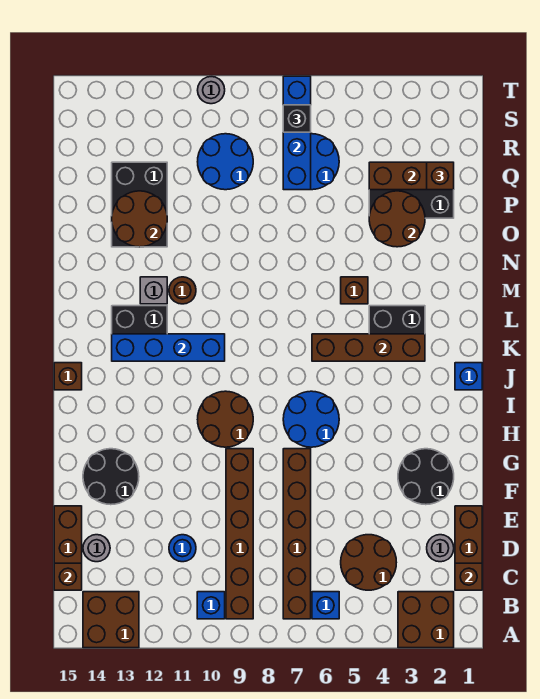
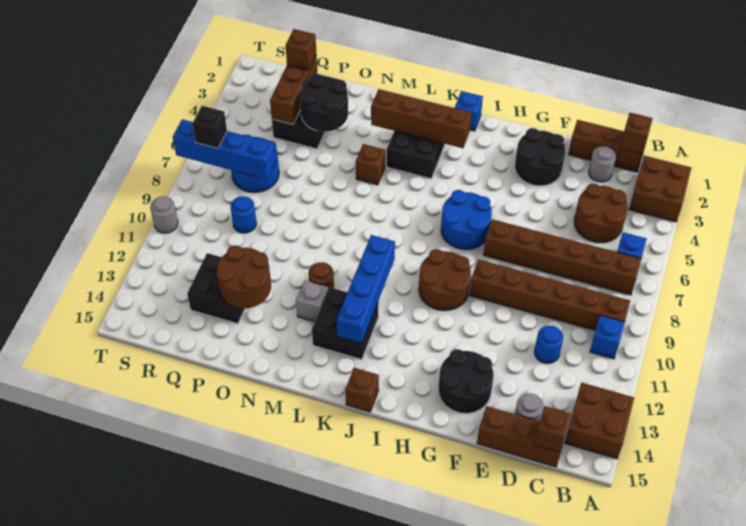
brown 1x4 brick [312,334,425,361] -> brown 1x4 brick turned to [371,89,471,148]
brown 2x2 round brick [369,191,425,247] -> black 2x2 round brick [300,74,348,132]
black 2x3 brick [112,162,167,247] -> black 2x2 brick [187,253,245,324]
blue 2x2 round brick [198,134,253,190] -> blue 1x1 round brick [230,196,257,233]

